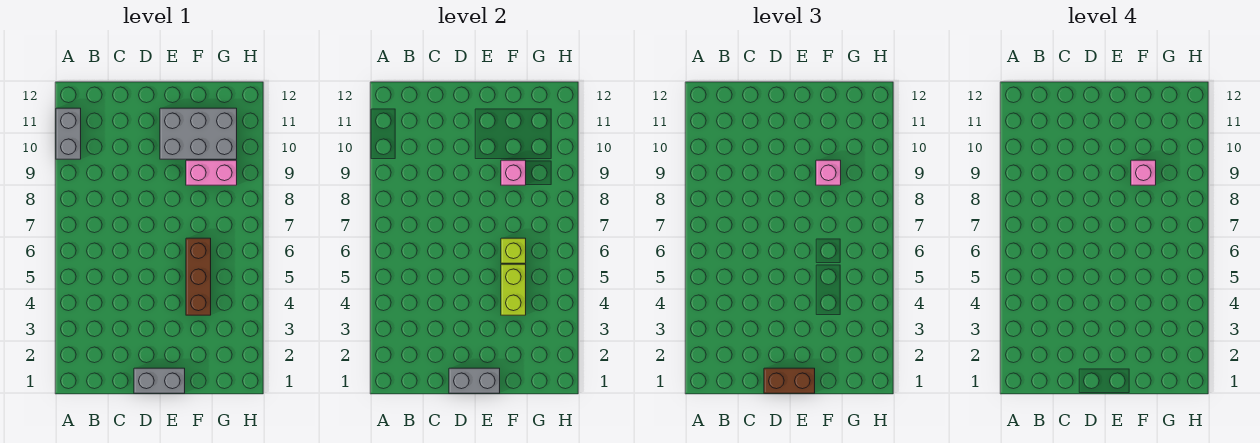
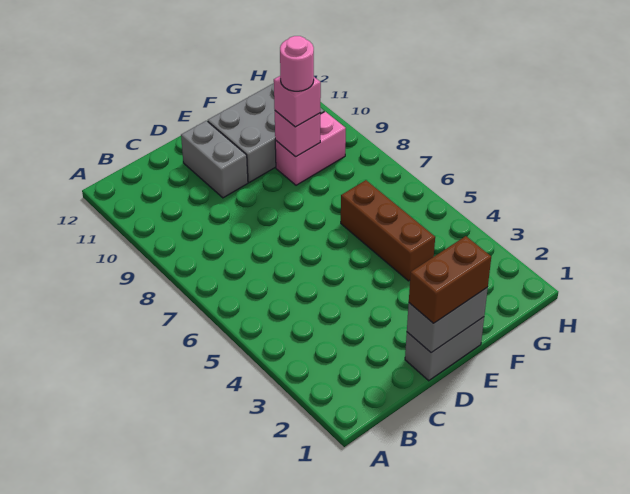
grey 1x2 brick [56,108,81,159] -> grey 1x2 brick moved to [181,121,248,198]
lime 1x2 brick [501,264,526,315] -> none
lime 1x1 brick [501,238,526,263] -> none
pink 1x1 brick [1131,160,1156,185] -> pink 1x1 round brick [280,36,314,91]

